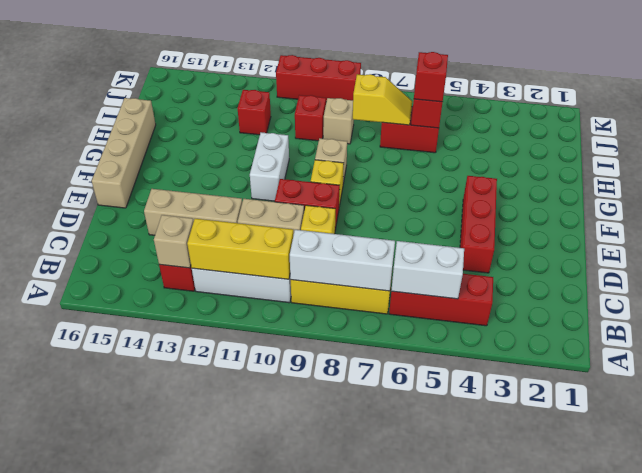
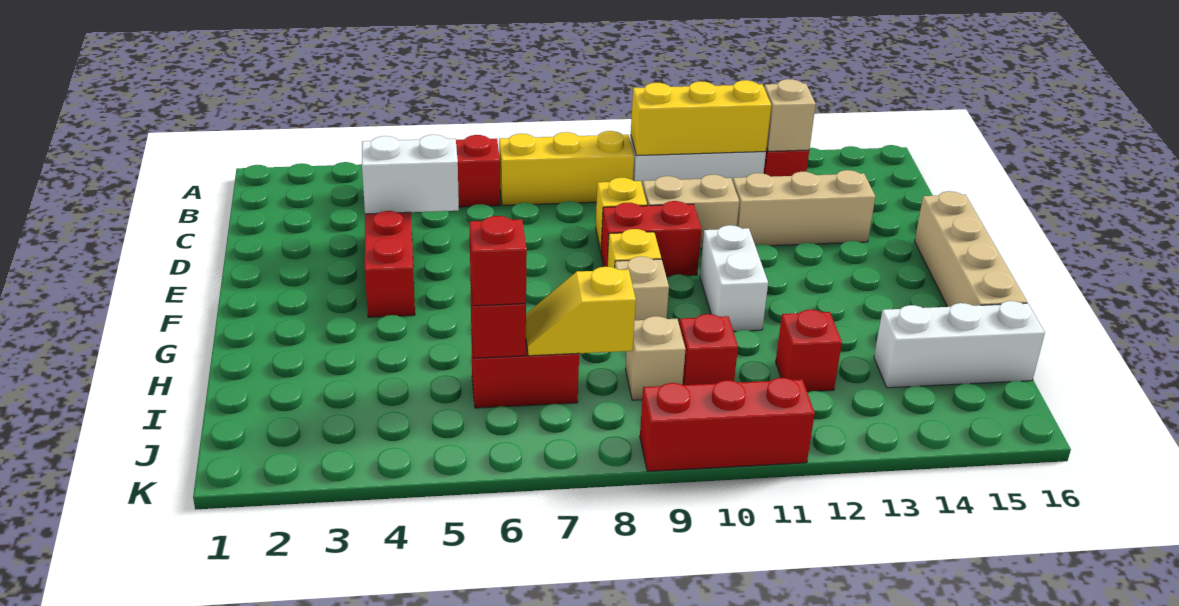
white 1x2 brick [391,241,464,299] -> white 1x2 brick moved to [362,135,459,214]
white 1x3 brick [290,230,395,291] -> white 1x3 brick moved to [874,301,1045,388]

